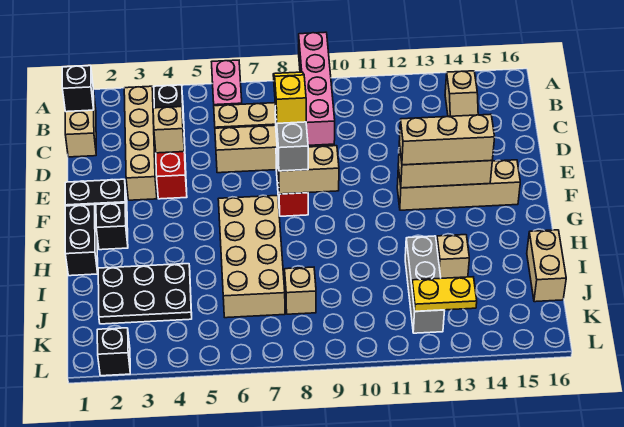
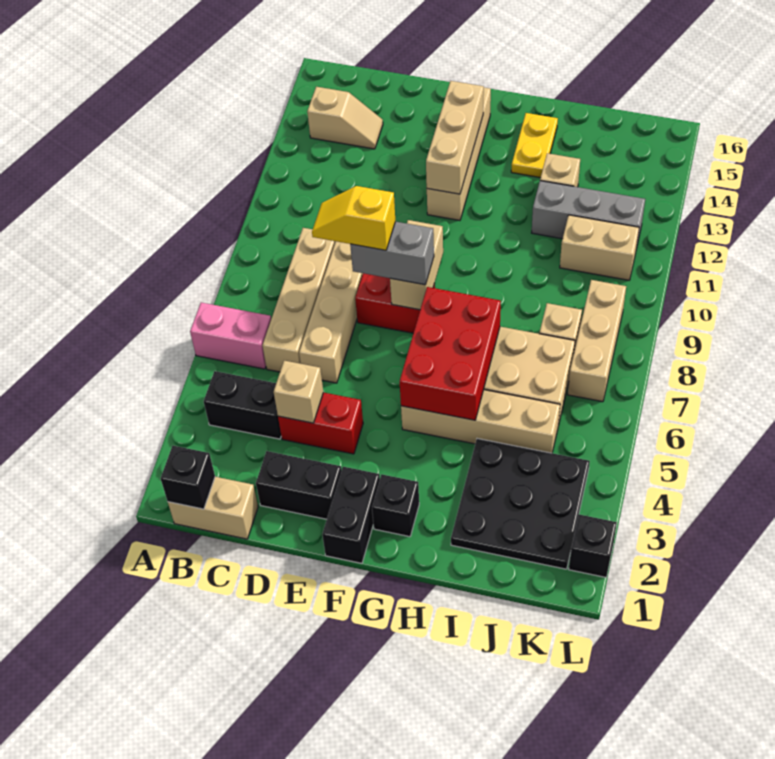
pink 1x4 brick [299,32,335,145] -> none
tan 1x4 brick [124,86,157,200] -> tan 1x4 brick moved to [401,390,560,453]
tan 1x3 brick [399,114,495,165] -> tan 1x3 brick moved to [568,280,626,402]
black 1x2 brick [65,205,98,276] -> black 1x2 brick moved to [256,451,341,519]
none -> red 2x3 brick [400,287,501,420]
black 2x3 plate [98,264,192,324] -> black 3x3 plate [451,439,590,569]
tan 1x2 brick [527,230,566,302] -> tan 1x2 brick moved to [560,215,639,280]
yellow 1x2 plate [412,277,477,311] -> yellow 1x2 plate moved to [511,113,558,178]

